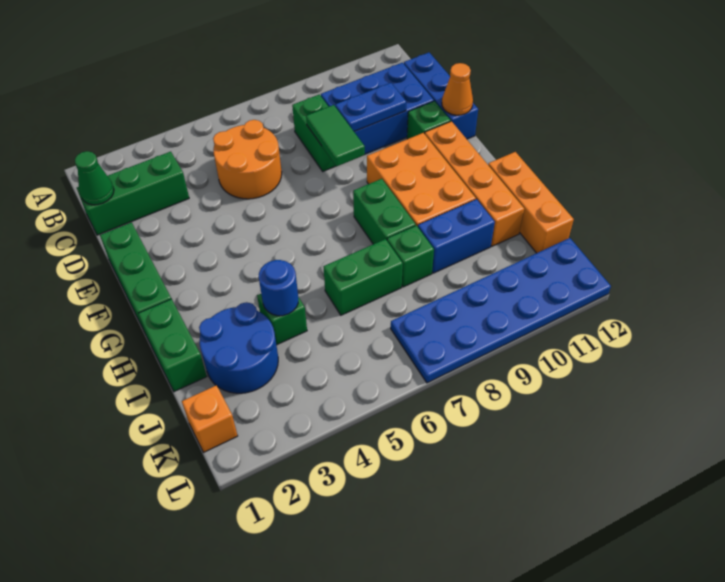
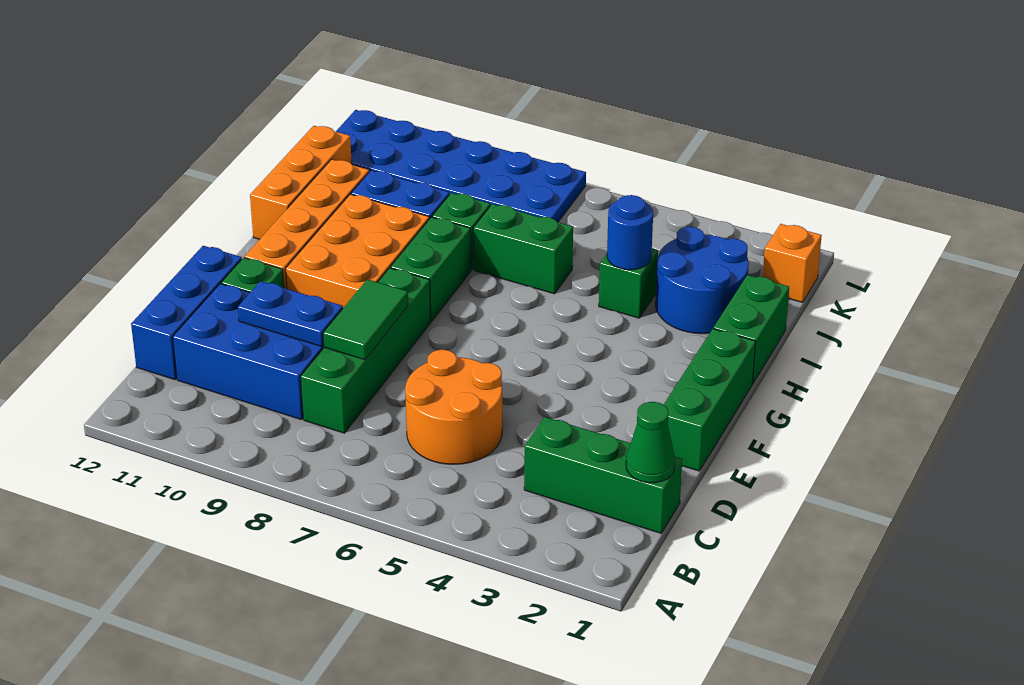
green 1x2 brick [292,94,336,171] -> green 1x4 brick [301,268,431,433]
orange 1x1 cone [442,63,473,115] -> none

